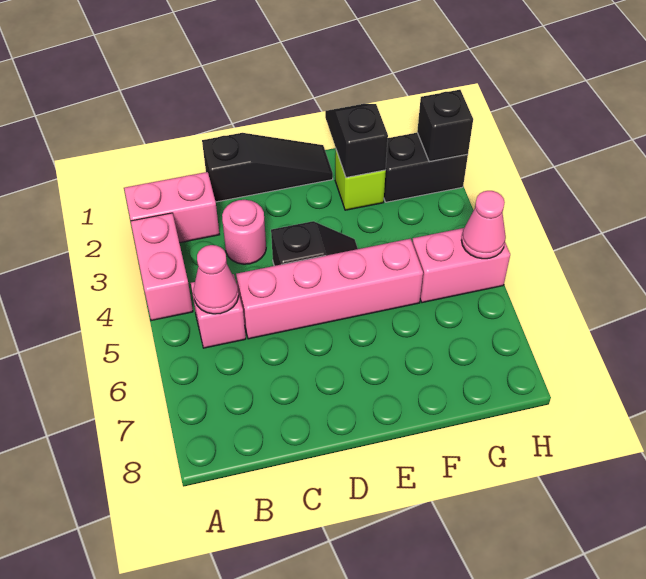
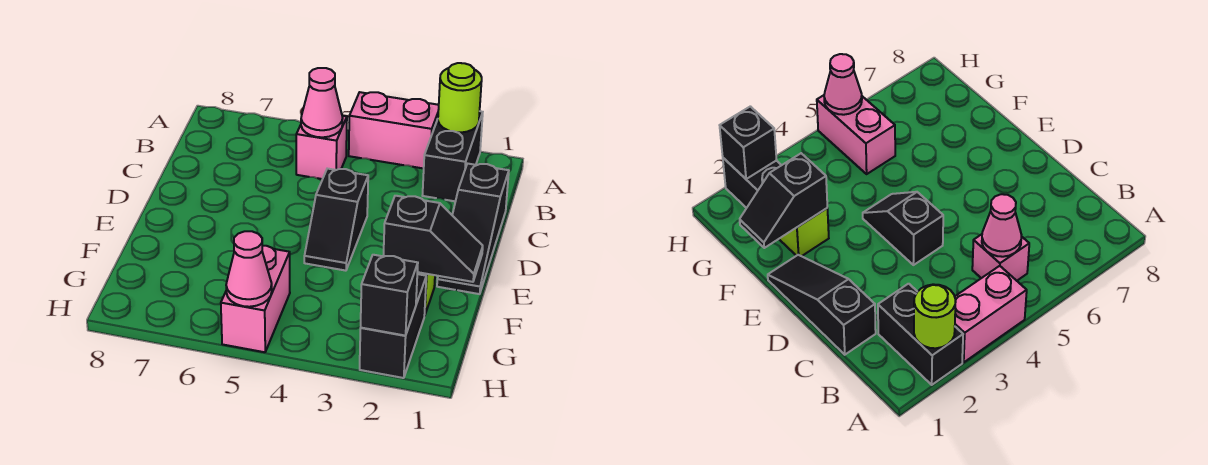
pink 1x2 brick [124,172,220,243] -> black 1x2 brick [422,111,483,201]
none -> lime 1x1 round brick [438,63,482,133]
pink 1x1 round brick [222,200,266,264] -> none
pink 1x4 brick [236,239,423,339] -> none

